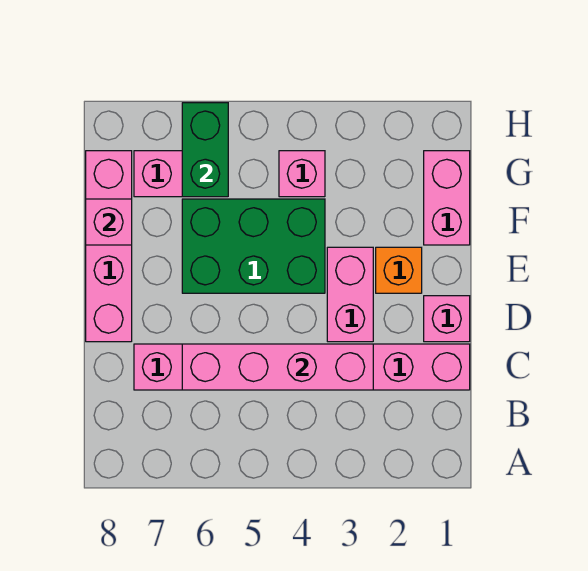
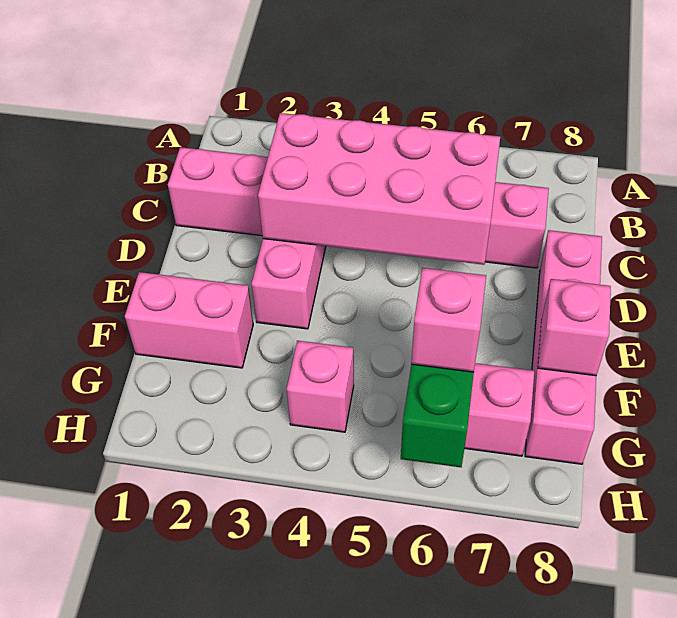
pink 1x4 brick [182,344,373,390] -> pink 2x4 brick [258,113,500,265]
pink 1x1 brick [424,296,470,342] -> pink 1x1 brick moved to [411,268,486,372]
orange 1x1 brick [376,247,422,293] -> none
green 2x3 brick [182,199,325,293] -> none
pink 1x2 brick [424,151,470,245] -> pink 1x2 brick turned to [125,272,253,368]

